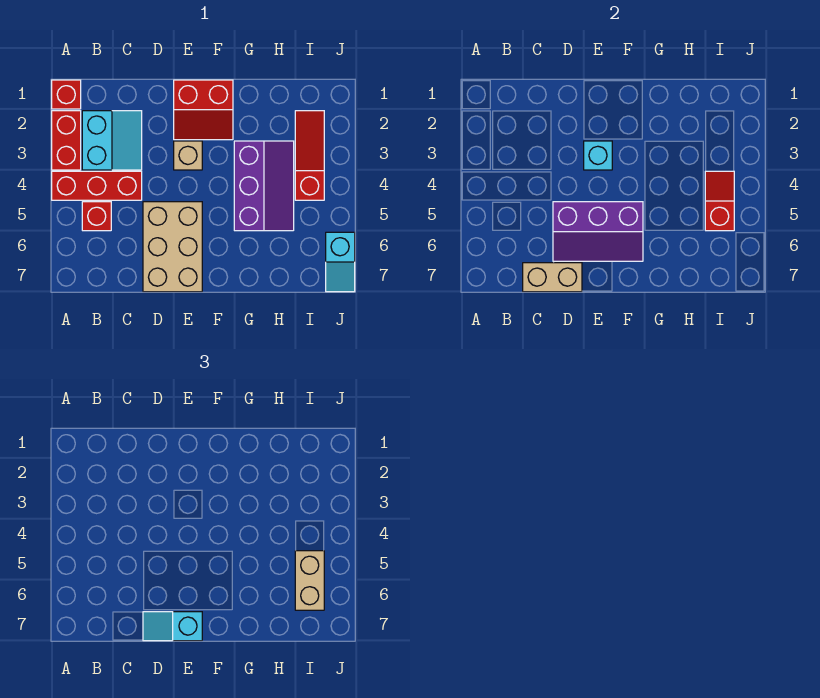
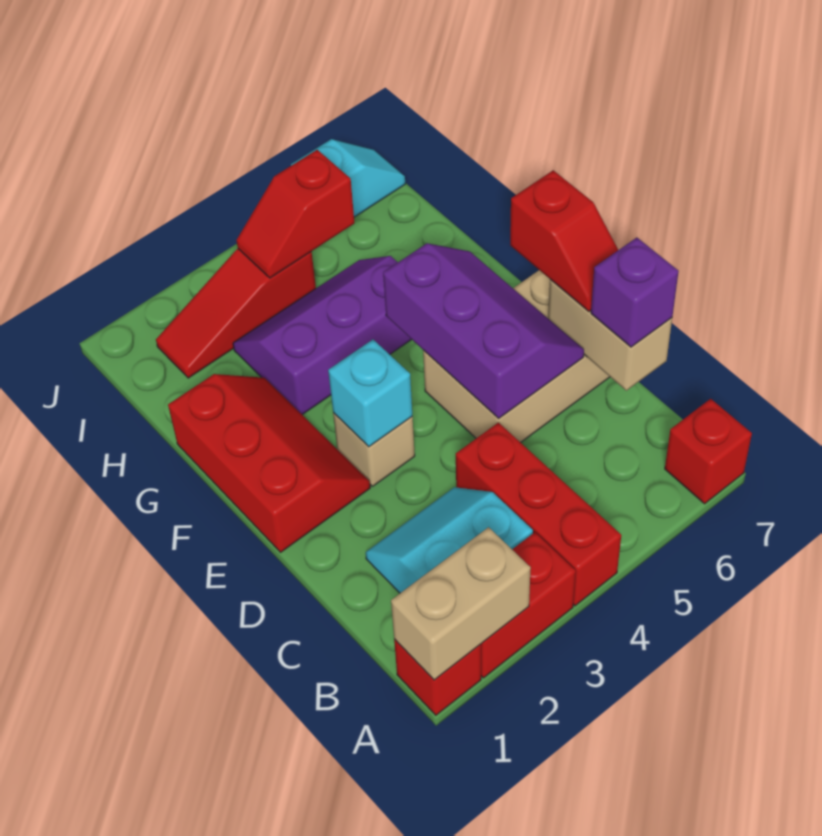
red 1x1 brick [82,202,111,231] -> red 1x1 brick moved to [665,399,752,504]
none -> purple 1x1 brick [591,238,679,347]
cyan 1x2 slope [143,612,202,641] -> red 1x2 slope [510,170,618,312]
red 2x2 slope [174,80,233,140] -> red 2x3 slope [168,374,370,552]
tan 1x2 brick [295,551,324,610] -> tan 1x2 brick moved to [391,527,531,680]

